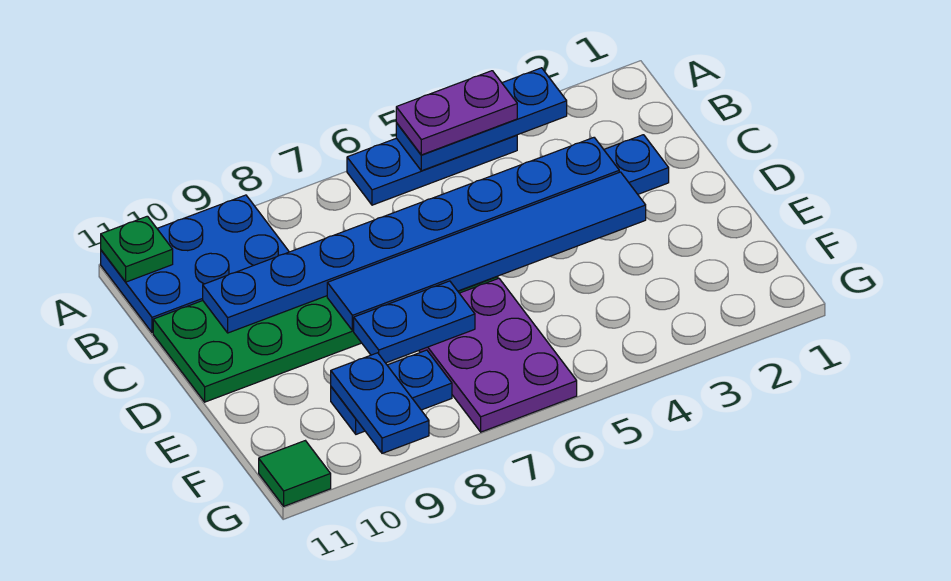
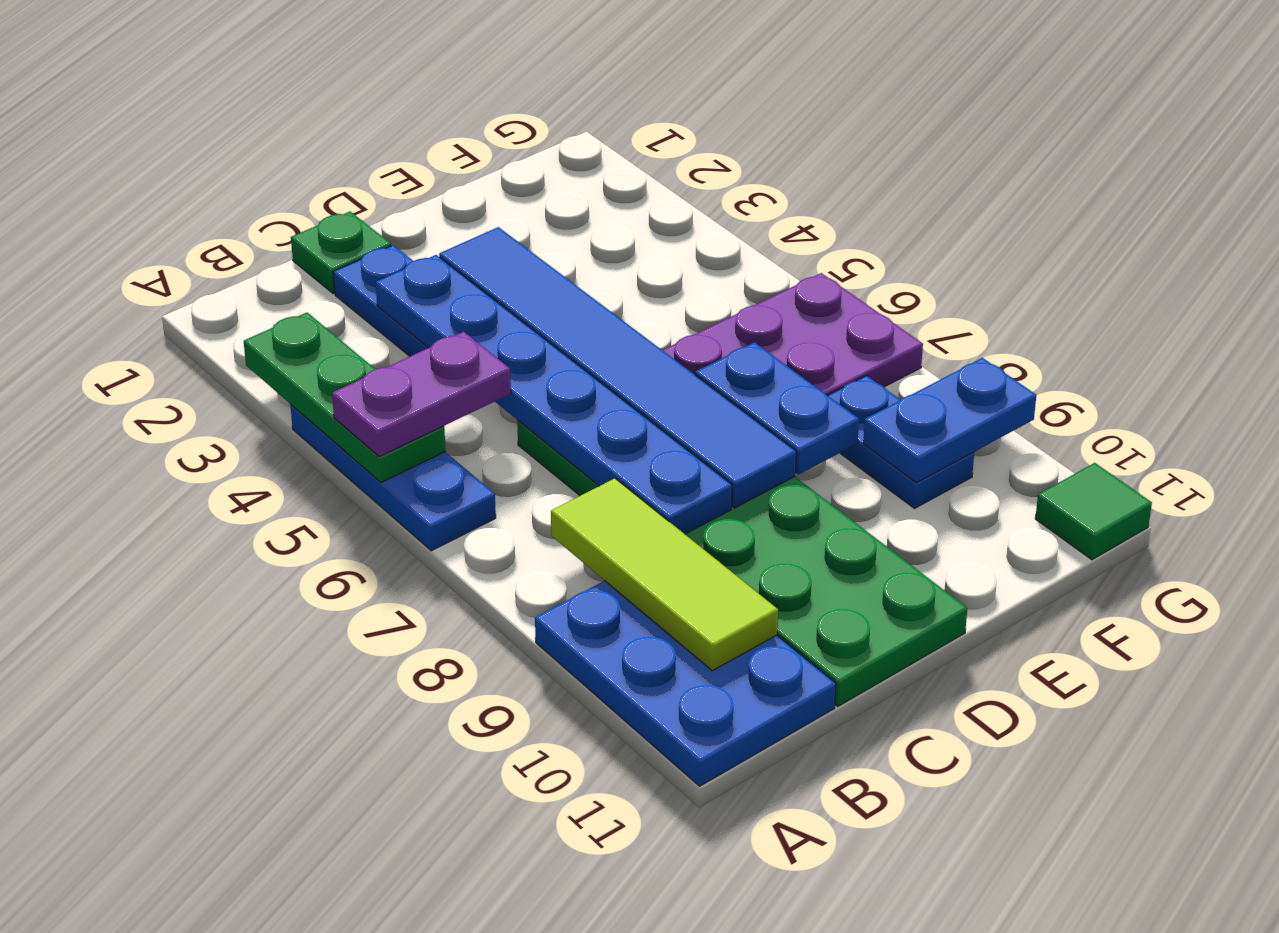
blue 1x3 plate [396,68,567,171] -> green 1x3 plate [244,313,446,483]
purple 1x2 plate [396,71,517,155] -> purple 1x2 plate turned to [332,332,511,457]
green 1x1 plate [101,216,173,282] -> green 1x1 plate moved to [291,212,391,294]
none -> lime 1x3 tile [551,478,778,671]
blue 1x8 plate [203,138,619,333] -> blue 1x6 plate [376,255,732,534]

